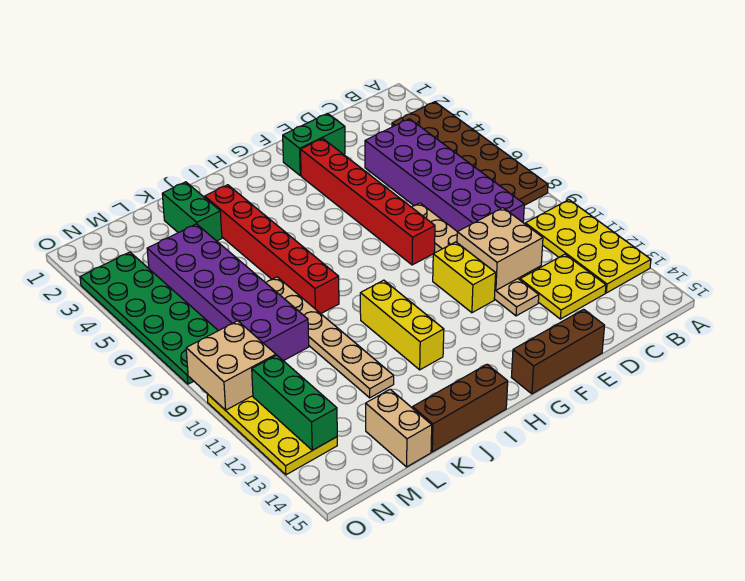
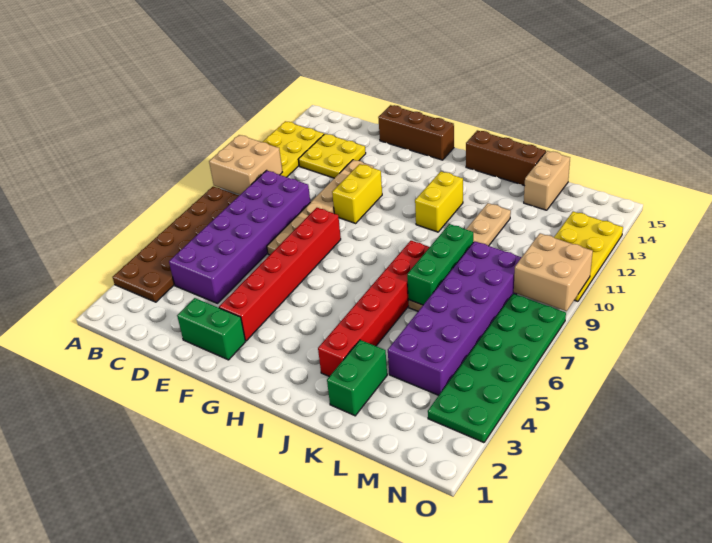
tan 2x2 brick [457,208,543,290] -> tan 2x2 brick moved to [209,135,282,195]
yellow 1x3 brick [360,280,444,370] -> yellow 1x2 brick [415,171,463,232]
green 1x3 brick [252,355,337,450] -> green 1x3 brick moved to [407,224,473,305]

